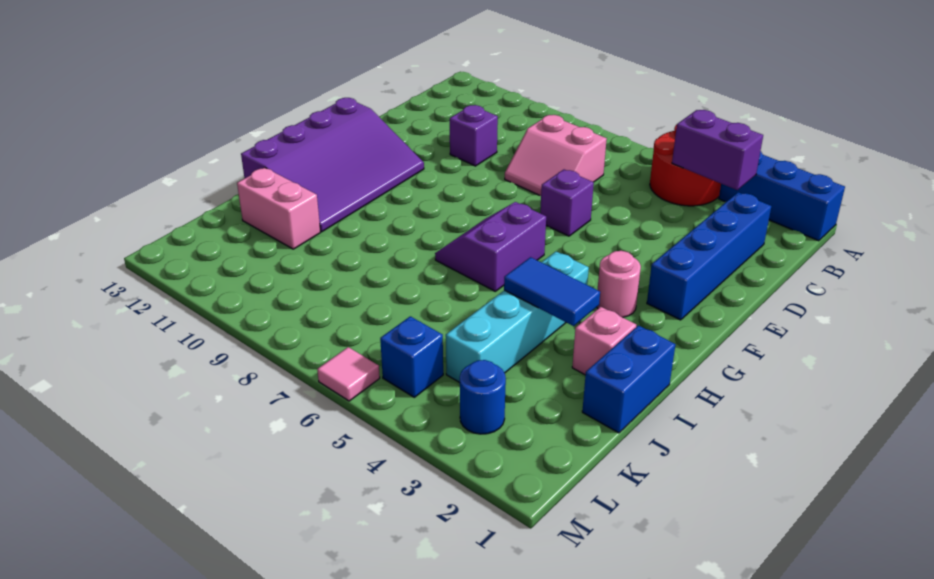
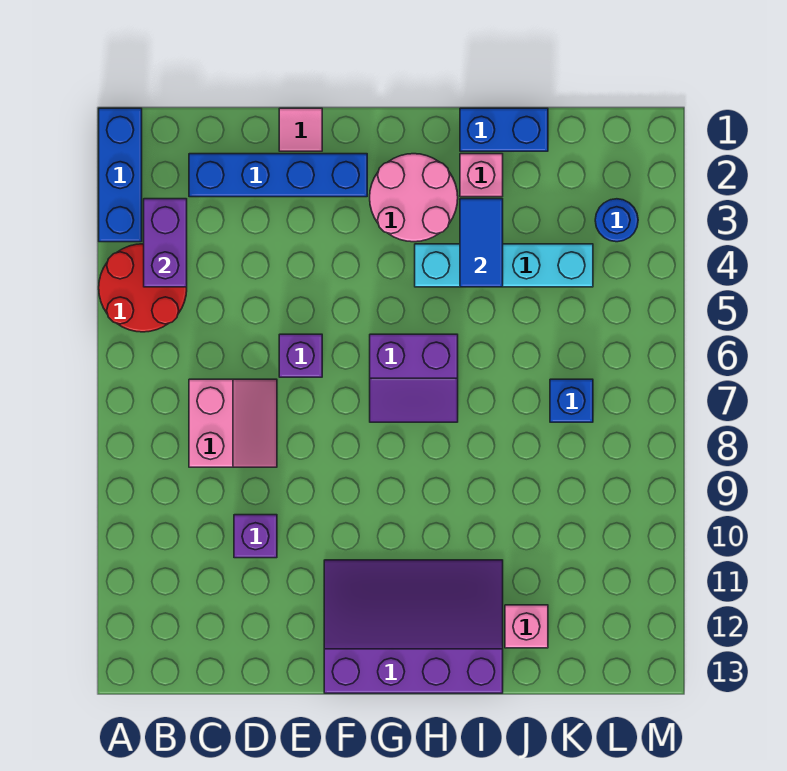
pink 1x1 round brick [597,251,641,317] -> pink 2x2 round brick [370,154,458,242]
pink 1x2 brick [237,168,320,249] -> pink 1x1 brick [505,605,548,648]
blue 1x1 brick [380,316,443,397] -> blue 1x1 brick moved to [550,379,593,422]
pink 1x1 tile [317,347,380,401] -> pink 1x1 tile moved to [279,108,322,151]

